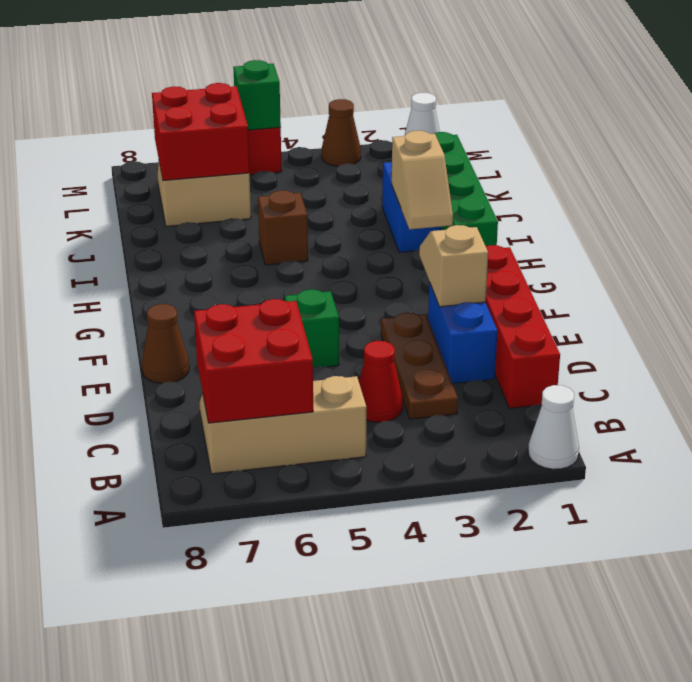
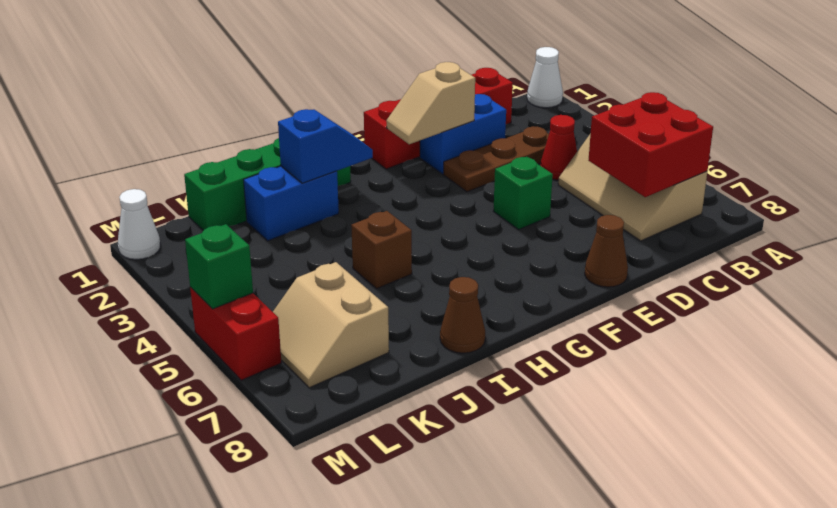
tan 1x2 slope [392,131,453,229] -> blue 1x2 slope [278,109,373,183]
red 2x2 brick [152,83,249,181] -> none
brown 1x1 cone [322,99,361,166] -> brown 1x1 cone moved to [440,277,485,353]

